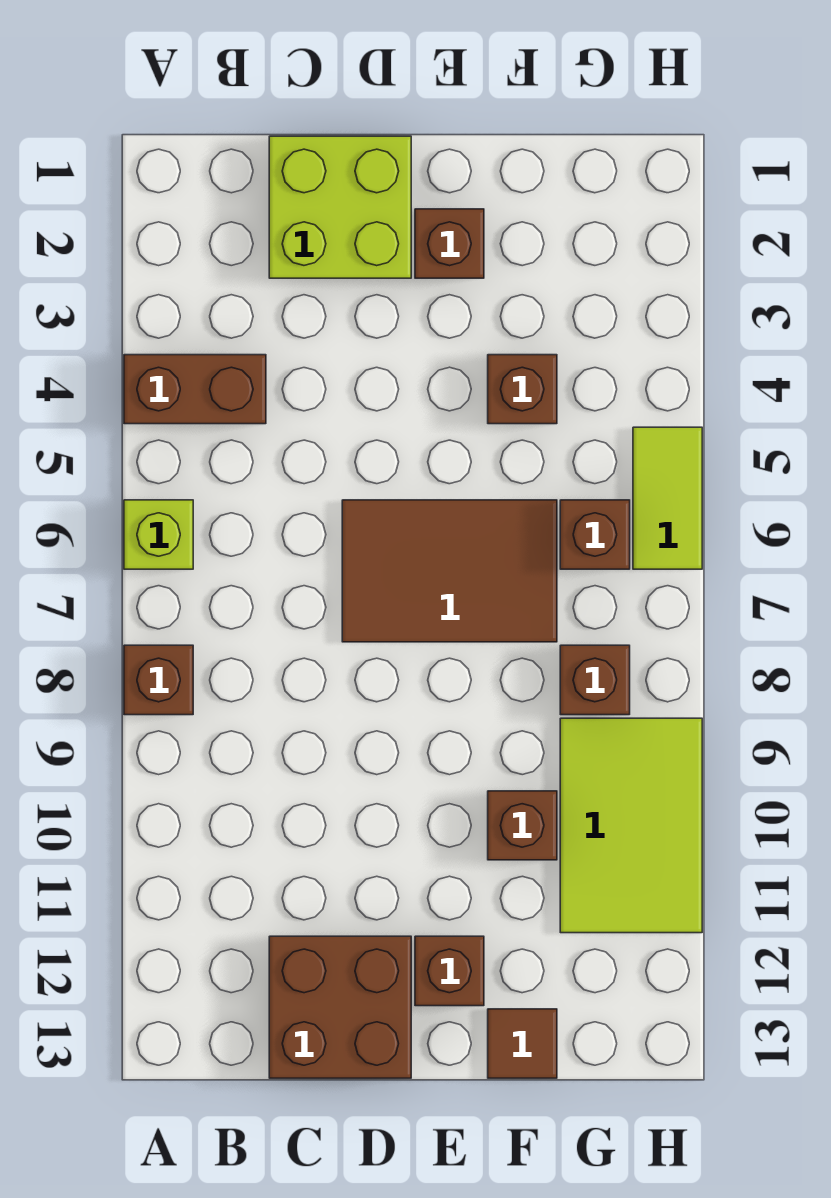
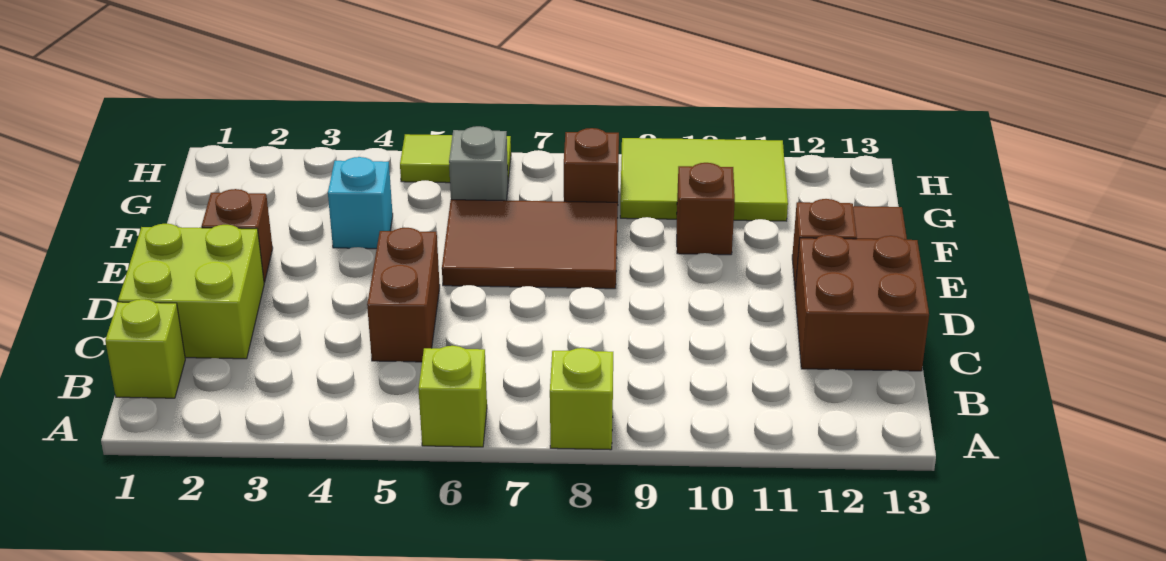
brown 1x2 brick [124,355,266,424] -> brown 1x2 brick moved to [367,228,440,362]
brown 1x1 brick [124,645,193,715] -> lime 1x1 brick [550,348,613,450]
none -> lime 1x1 brick [105,299,185,398]
brown 2x3 tile [342,500,557,642] -> brown 2x3 tile turned to [442,200,618,289]
brown 1x1 brick [488,355,557,424] -> cyan 1x1 brick [328,157,393,249]
brown 1x1 brick [560,500,630,569] -> grey 1x1 brick [449,126,508,201]

